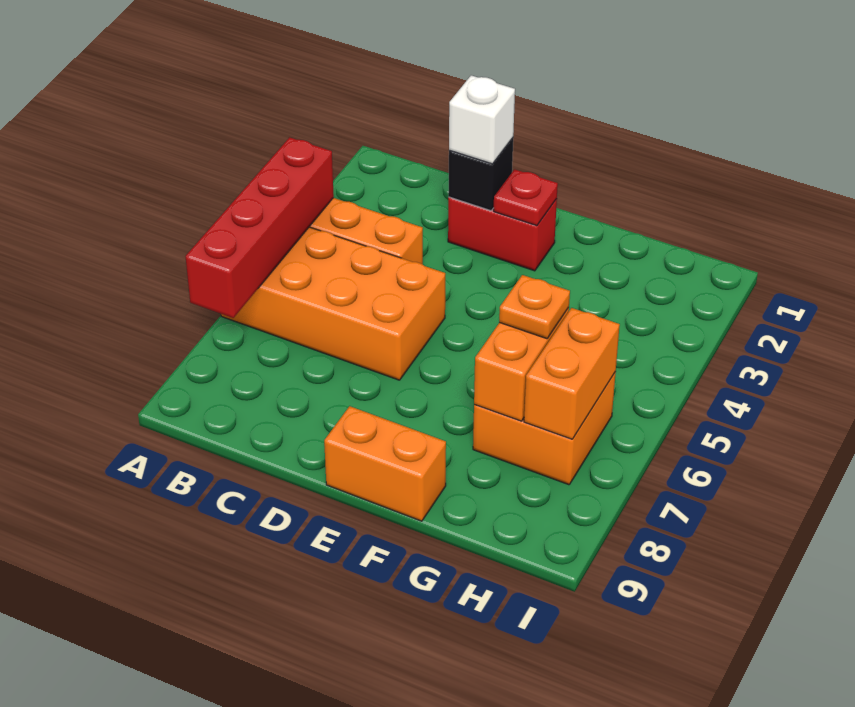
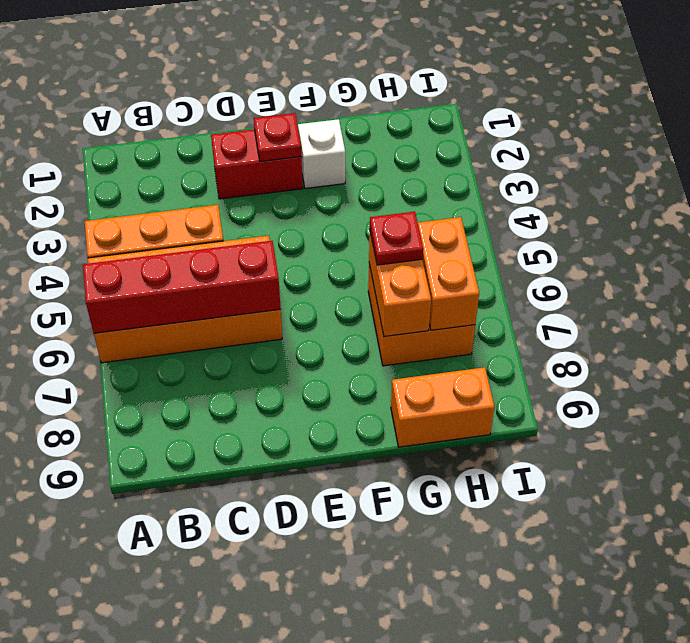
red 1x4 brick [185,137,334,318] -> red 1x4 brick turned to [83,241,281,333]
black 1x1 brick [448,138,513,211] -> none
white 1x1 brick [449,75,515,164] -> white 1x1 brick moved to [298,119,345,188]
orange 1x2 brick [324,406,446,521] -> orange 1x2 brick moved to [391,367,494,447]
orange 1x1 plate [499,275,570,339] -> red 1x1 plate [370,212,423,265]

